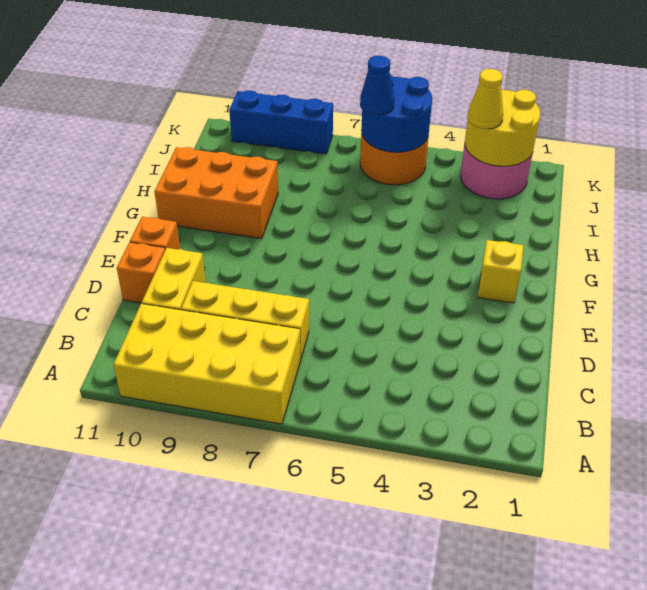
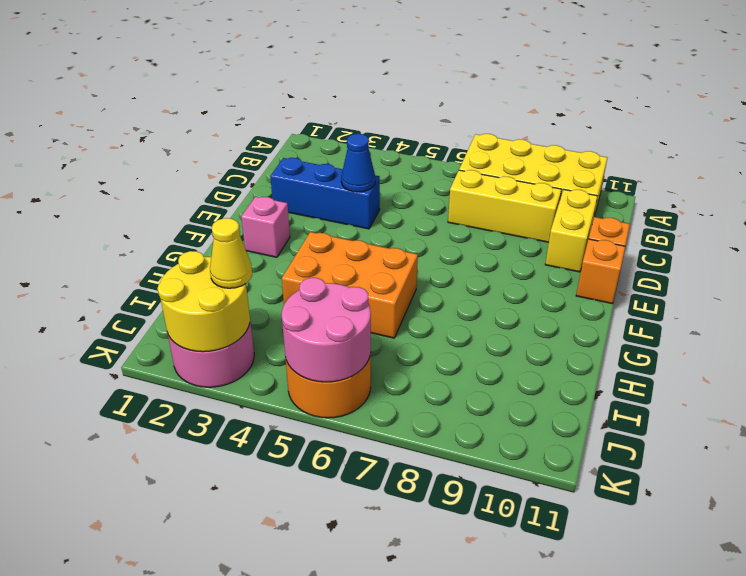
yellow 1x1 brick [478,240,524,303] -> pink 1x1 brick [241,197,290,257]
orange 2x3 brick [154,147,278,239] -> orange 2x3 brick moved to [282,232,418,338]
blue 2x2 round brick [361,74,432,152] -> pink 2x2 round brick [282,278,371,382]
blue 1x1 cone [360,56,394,115] -> blue 1x1 cone moved to [341,134,375,192]
blue 1x3 brick [229,90,333,154] -> blue 1x3 brick moved to [270,158,380,229]

